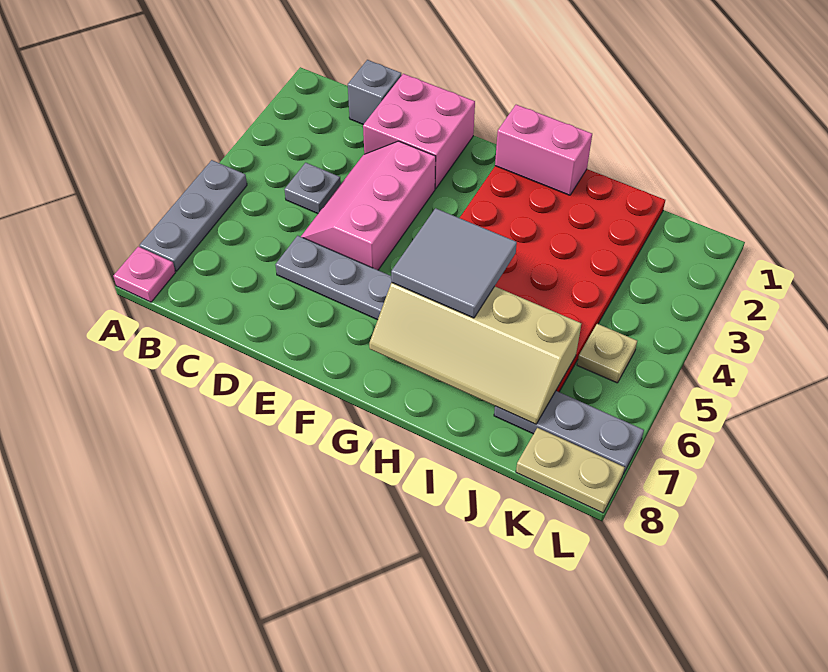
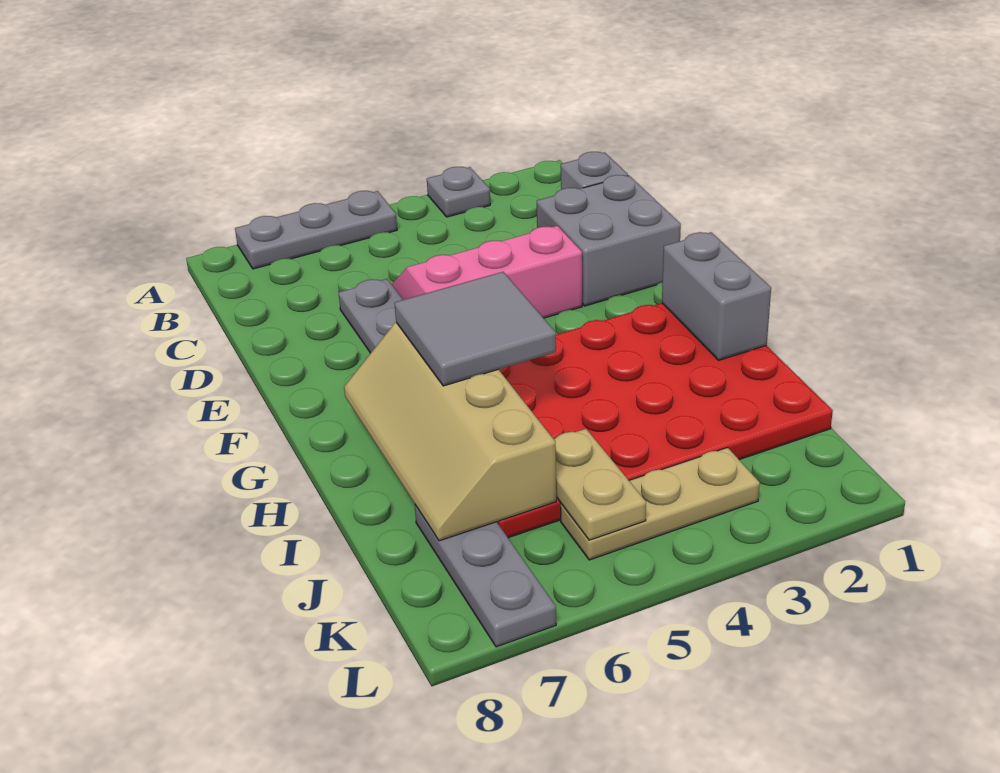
pink 1x1 plate [113,247,175,302] -> none
grey 1x1 plate [284,163,341,214] -> grey 1x1 plate moved to [427,167,490,217]
pink 2x2 brick [363,74,475,189] -> grey 2x2 brick [537,175,681,306]
pink 1x2 brick [495,105,592,195] -> grey 1x2 brick [662,232,771,360]
tan 1x1 plate [577,324,637,383] -> tan 1x3 plate [561,448,760,560]
tan 1x2 plate [516,428,625,513] -> tan 1x2 plate moved to [554,429,646,540]

